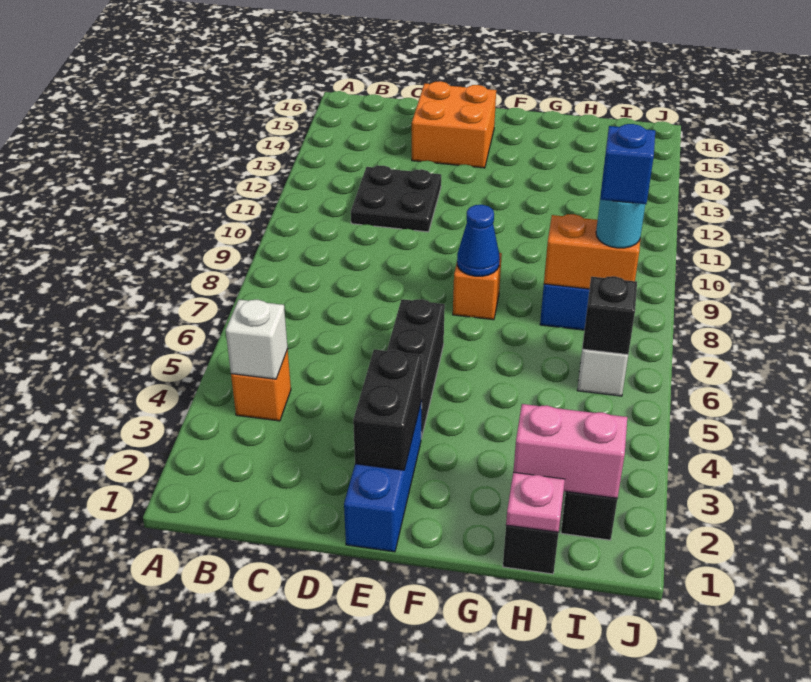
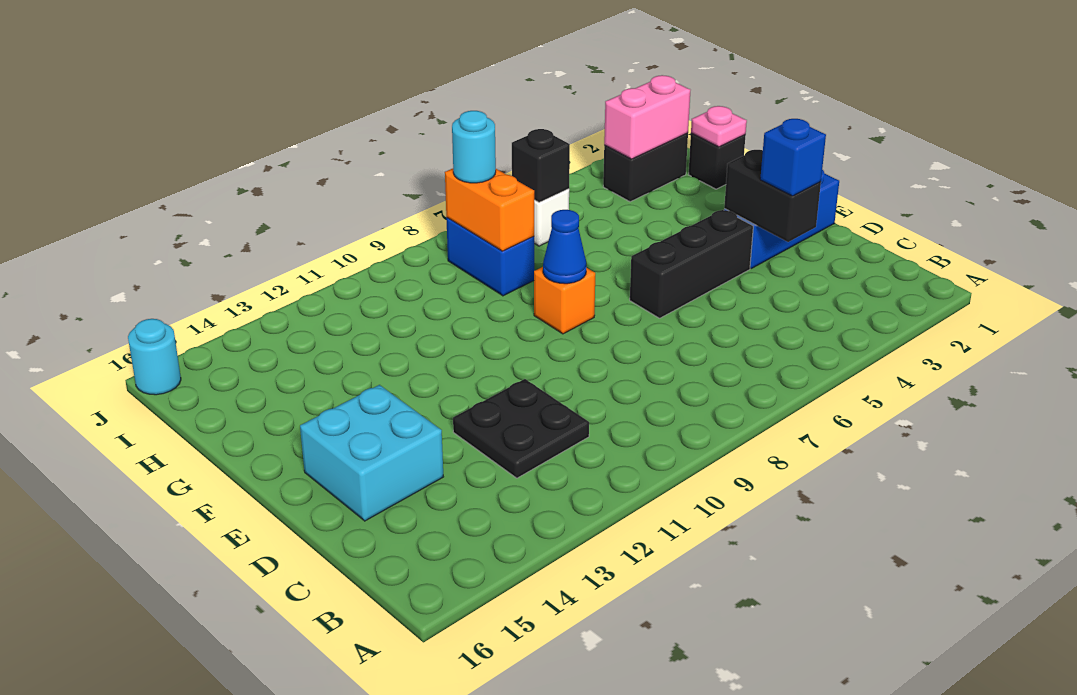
orange 1x1 brick [231,349,291,421] -> none
white 1x1 brick [226,300,288,379] -> none
orange 2x2 brick [412,81,496,168] -> cyan 2x2 brick [300,385,443,521]
black 1x2 brick [353,349,422,470] -> black 1x2 brick turned to [724,150,821,242]
pink 1x2 brick [513,404,627,498] -> pink 1x2 brick turned to [604,75,690,159]
blue 1x1 brick [600,124,655,204] -> blue 1x1 brick moved to [760,119,826,196]
none -> cyan 1x1 round brick [128,319,181,395]

